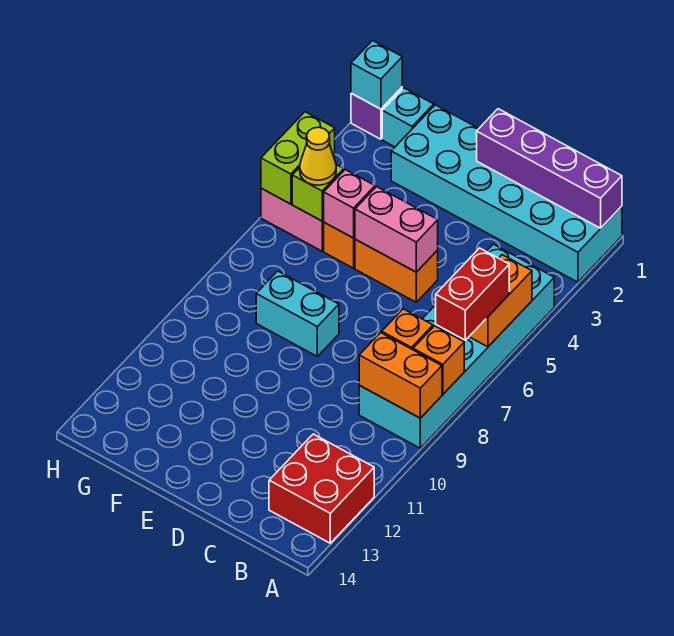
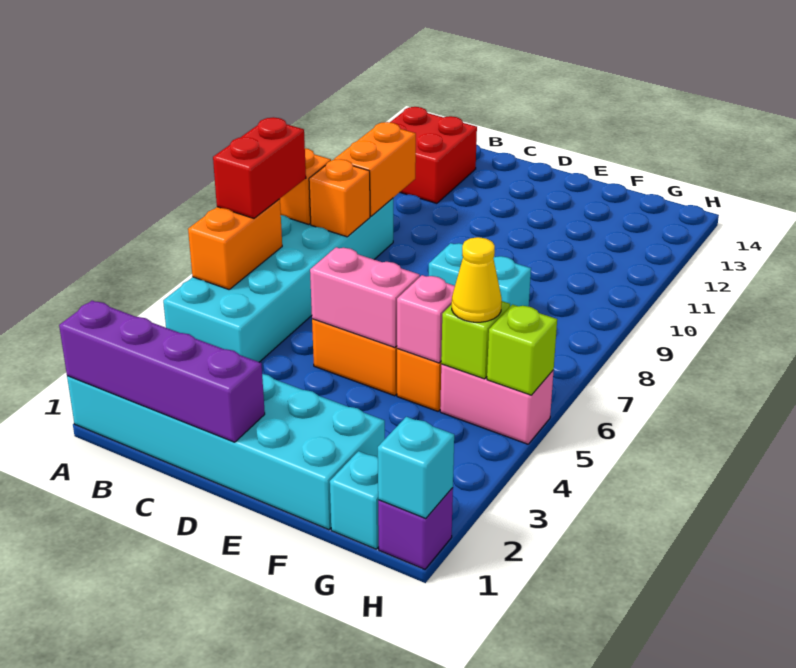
orange 1x2 brick [359,333,442,418] -> orange 1x2 brick turned to [334,122,416,216]
lime 1x2 brick [261,112,335,204] -> lime 1x1 brick [487,305,557,395]

